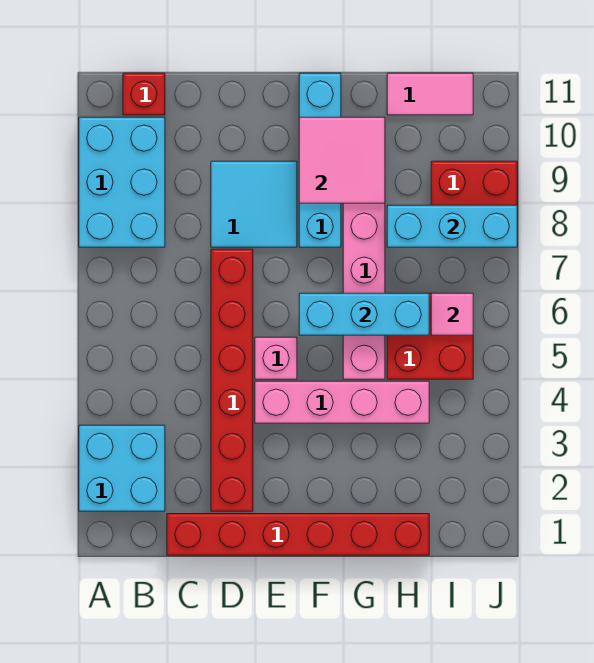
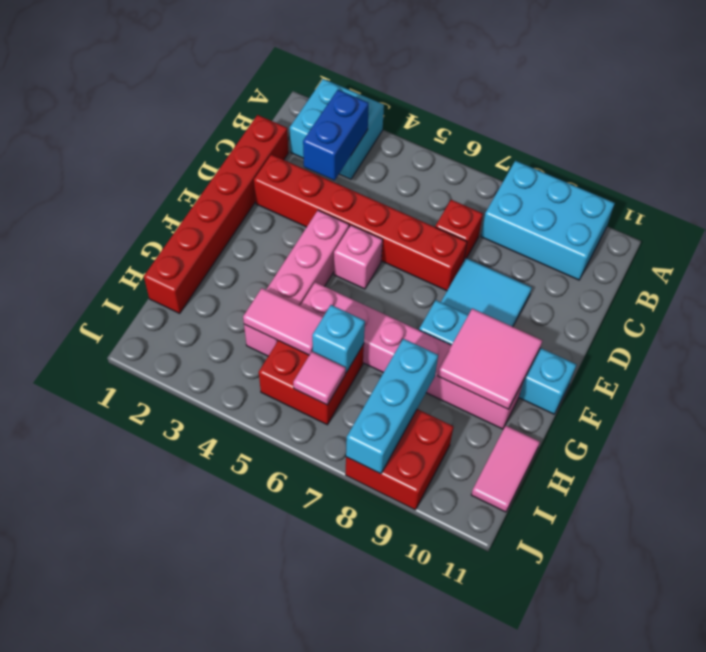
none -> blue 1x2 brick [303,90,369,180]
red 1x1 brick [123,73,165,115] -> red 1x1 brick moved to [435,200,483,260]
cyan 1x3 brick [299,293,429,335] -> cyan 1x1 brick [312,305,365,373]
none -> pink 1x2 tile [243,288,323,355]

